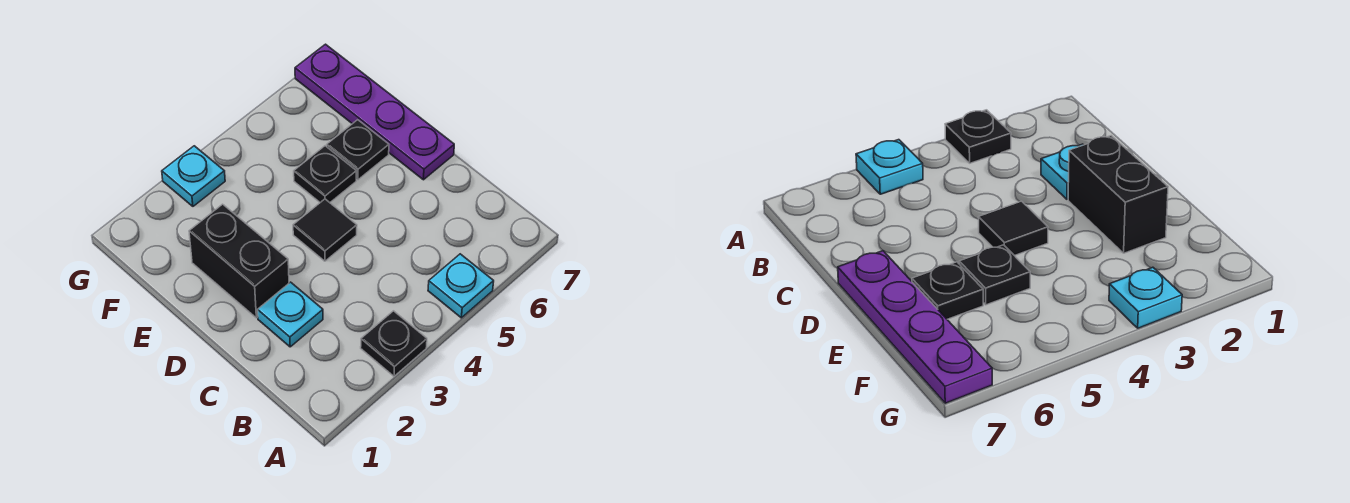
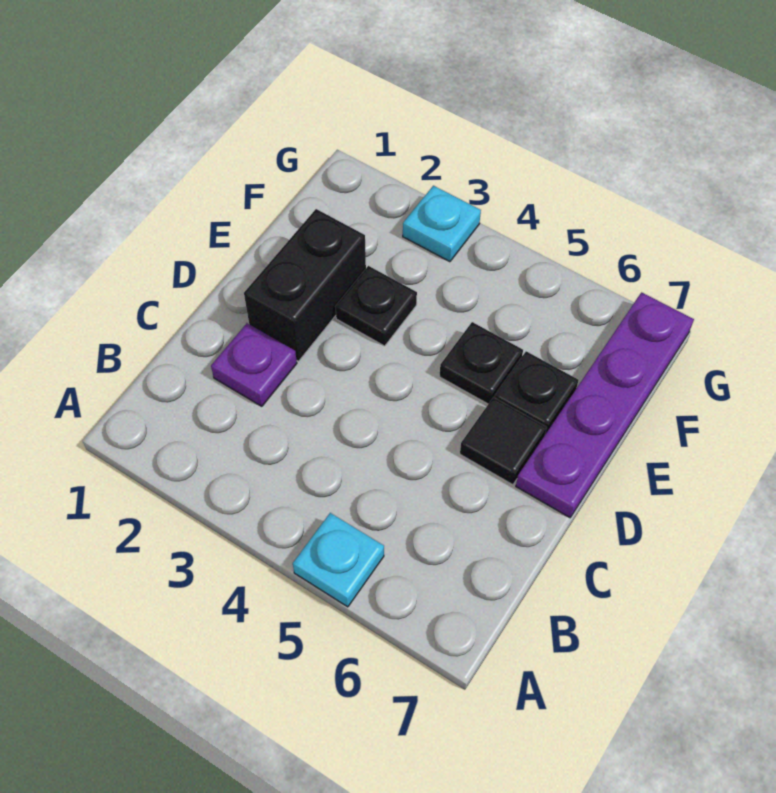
black 1x1 plate [361,311,427,376] -> black 1x1 plate moved to [335,266,417,346]
cyan 1x1 plate [258,282,323,347] -> purple 1x1 plate [211,323,297,406]
black 1x1 tile [293,199,357,261] -> black 1x1 tile moved to [460,397,547,485]

